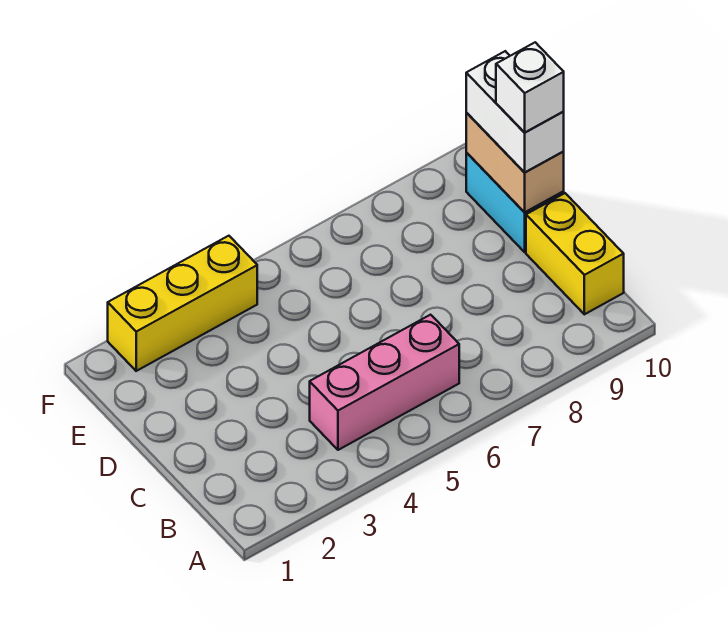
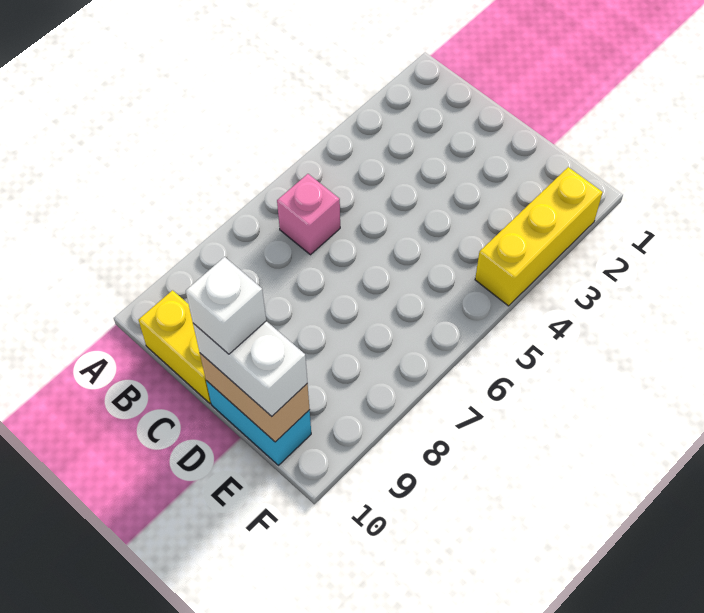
pink 1x3 brick [310,315,459,450] -> pink 1x1 brick [277,174,340,255]

